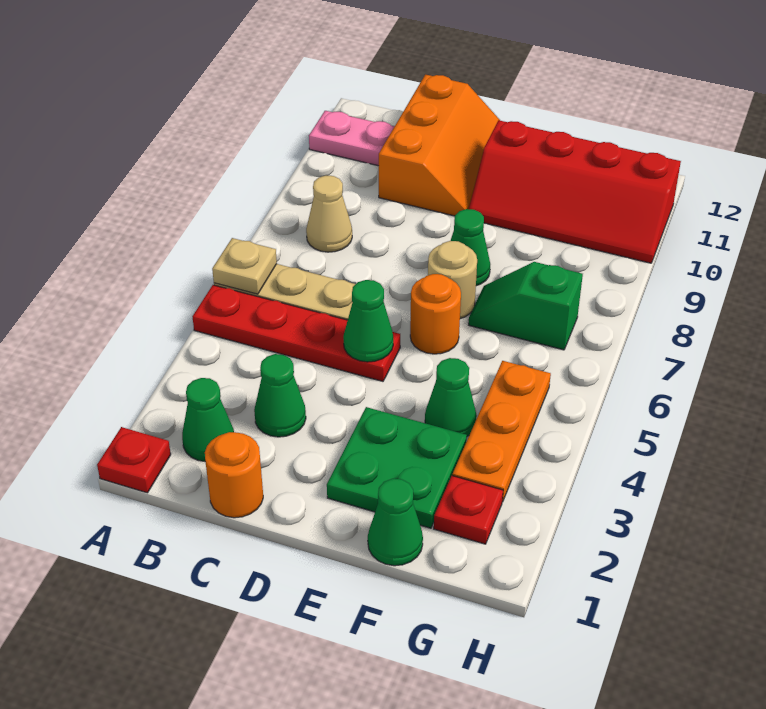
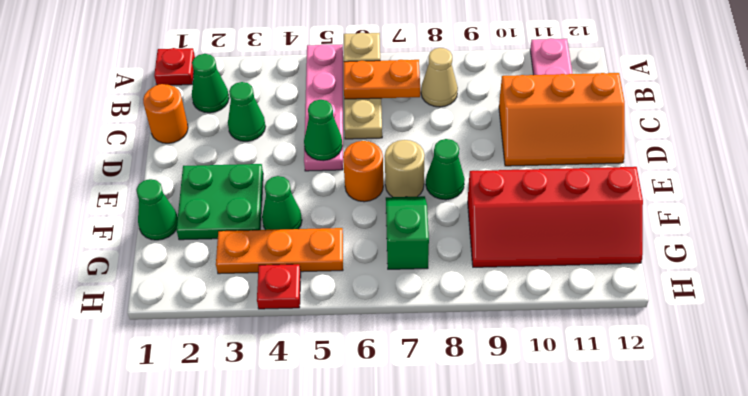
red 1x4 plate [193,285,400,381] -> pink 1x4 plate [304,44,343,171]
none -> orange 1x2 plate [344,60,420,99]
red 2x4 slope [469,120,681,263] -> red 2x4 slope turned to [468,167,643,267]
red 1x1 plate [434,476,503,544] -> red 1x1 plate moved to [257,264,301,309]

